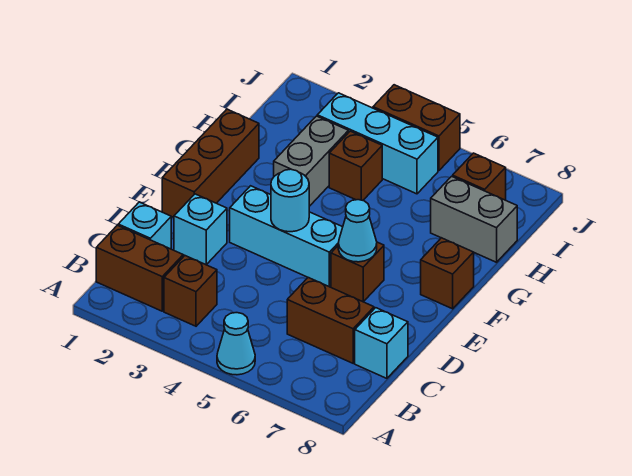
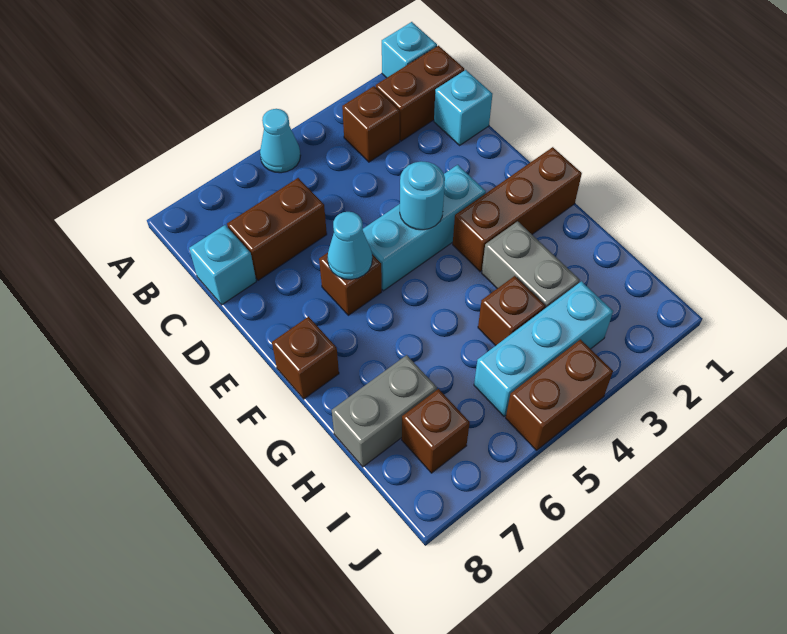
cyan 1x1 brick [174,194,227,265] -> cyan 1x1 brick moved to [382,22,437,78]
brown 1x3 brick [162,109,259,217] -> brown 1x3 brick turned to [453,147,582,272]

